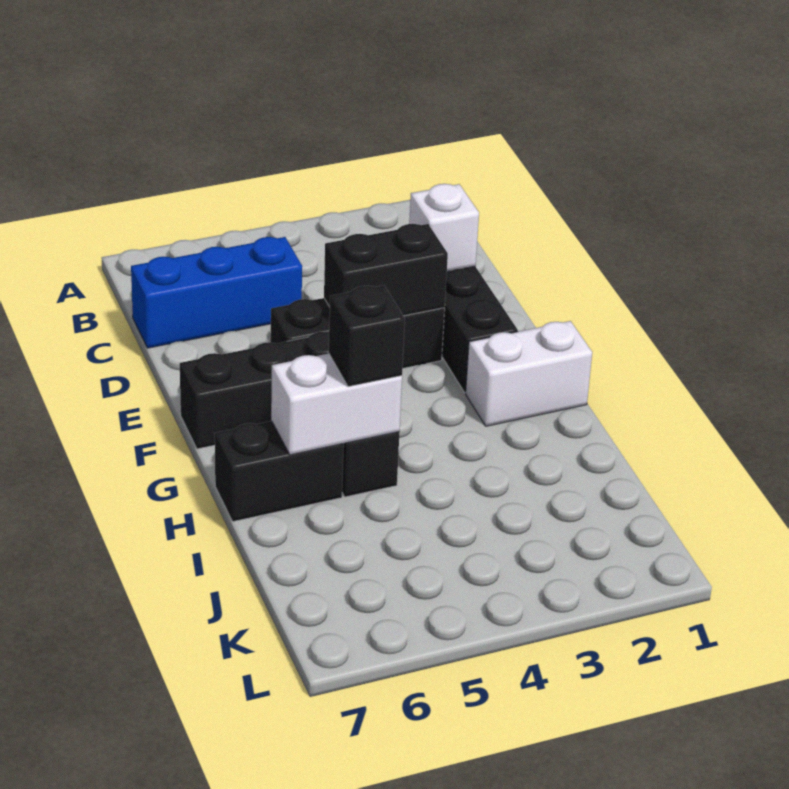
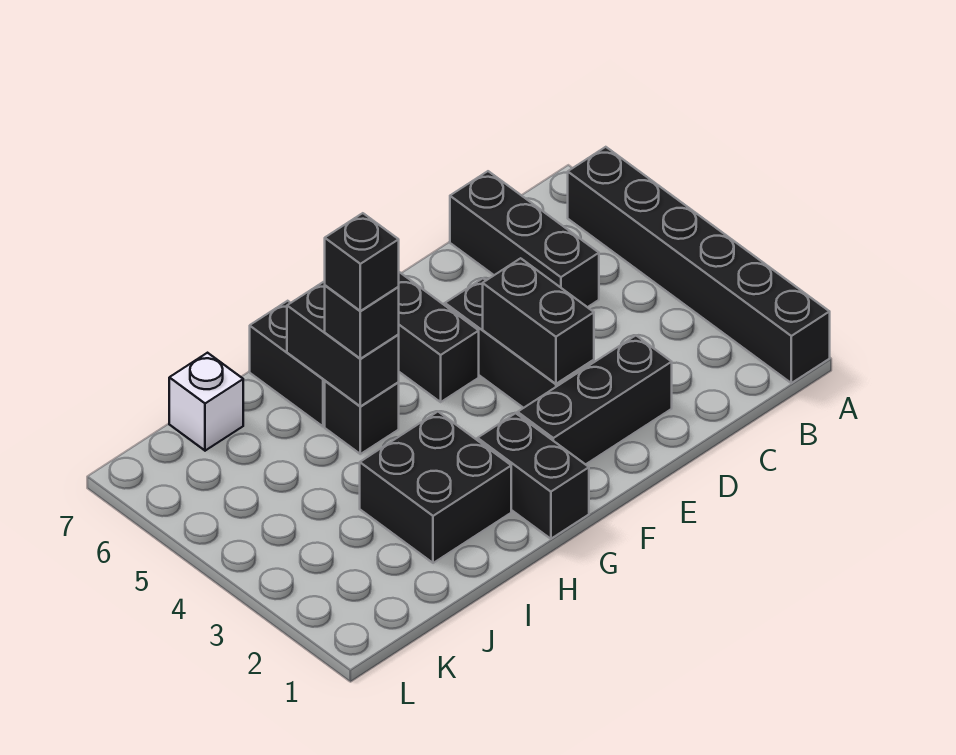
none -> black 1x6 brick [568,147,830,383]
blue 1x3 brick [131,237,302,348] -> black 1x3 brick [450,171,599,307]
white 1x1 brick [409,184,479,272] -> white 1x1 brick moved to [169,353,243,451]
white 1x2 brick [466,321,592,426] -> black 1x2 brick [478,413,589,539]
none -> black 2x2 brick [360,412,511,563]
white 1x2 brick [271,354,402,455] -> black 1x2 brick [287,281,399,406]
none -> black 1x1 brick [325,213,399,311]

